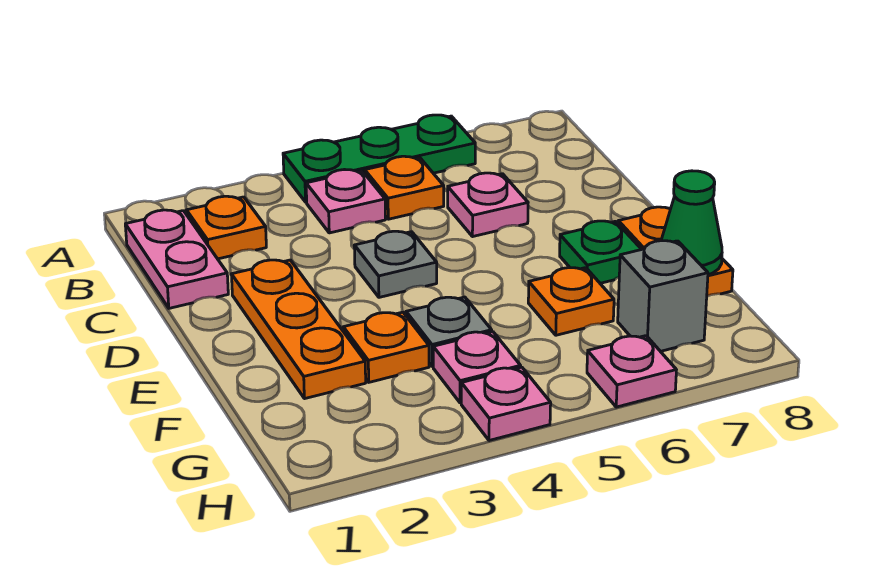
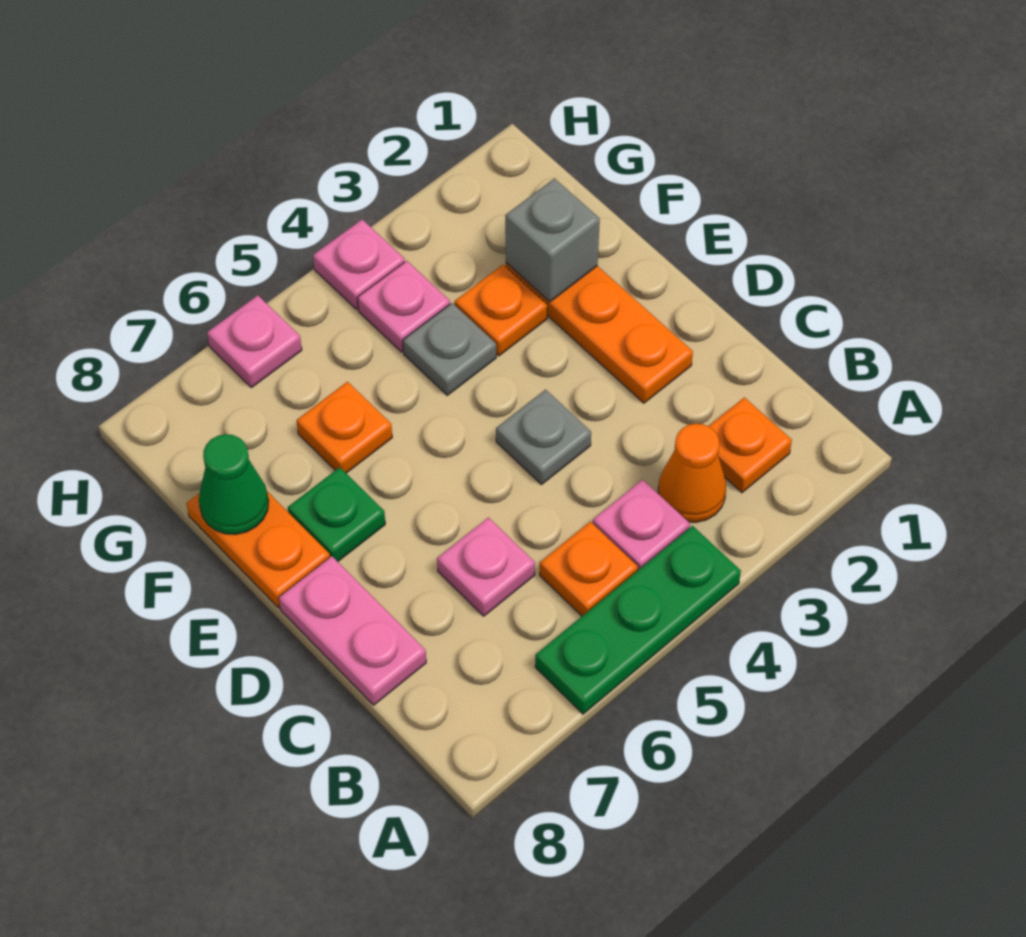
pink 1x2 plate [125,210,228,308] -> pink 1x2 plate moved to [279,556,426,705]
none -> orange 1x1 cone [658,424,726,522]
grey 1x1 brick [618,241,708,351] -> grey 1x1 brick moved to [505,179,600,302]

